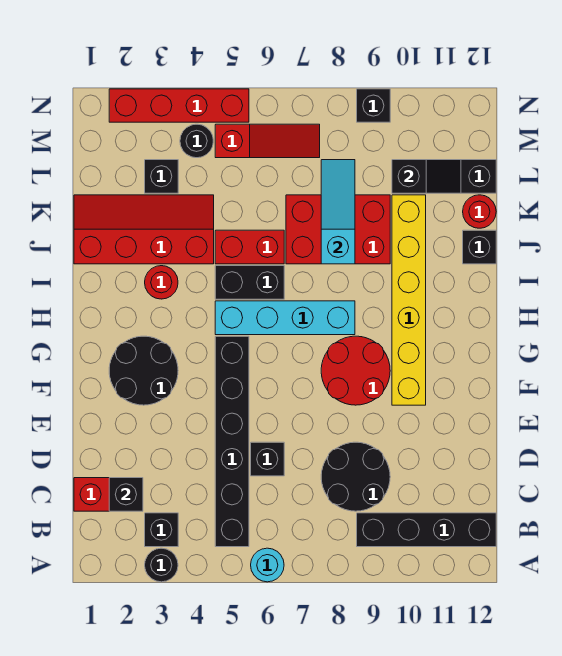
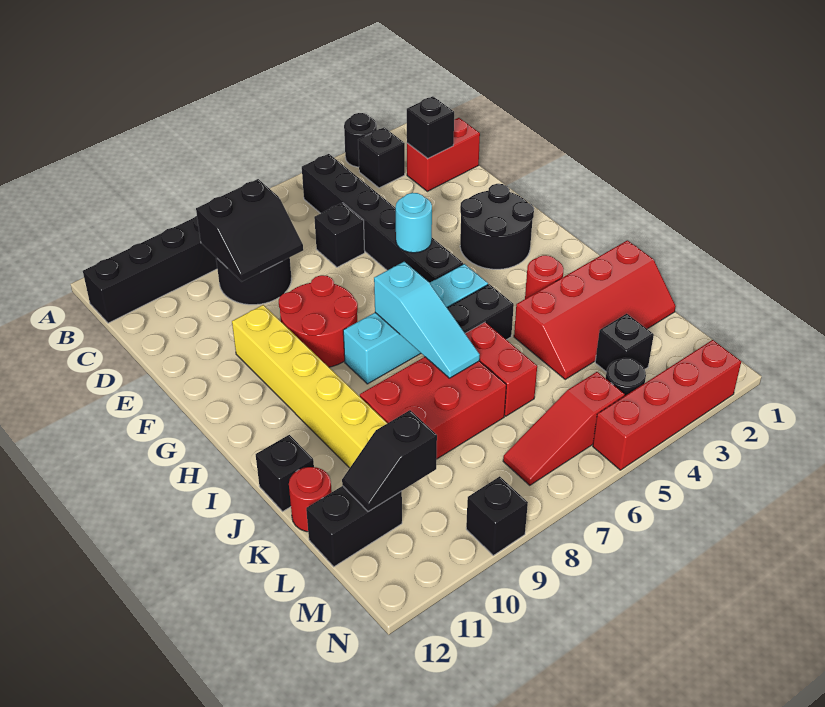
cyan 1x1 round brick [251,548,284,582] -> cyan 1x1 round brick moved to [396,193,432,253]
none -> black 2x2 slope [196,179,303,281]
red 1x2 brick [215,230,284,264] -> red 1x2 brick turned to [465,322,537,416]
cyan 1x3 slope [321,160,355,264] -> cyan 1x3 slope moved to [374,262,480,378]

